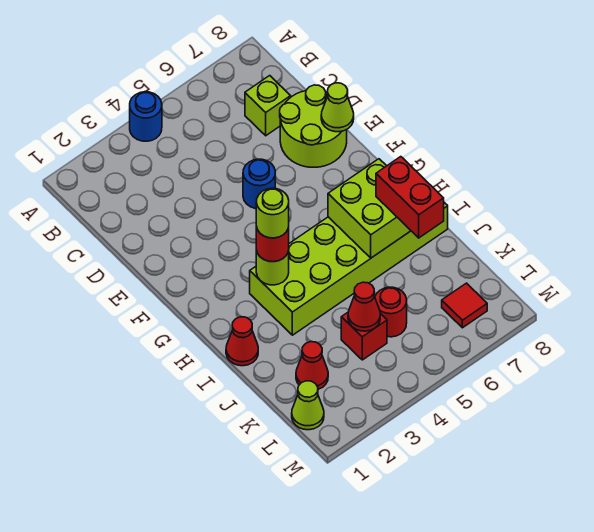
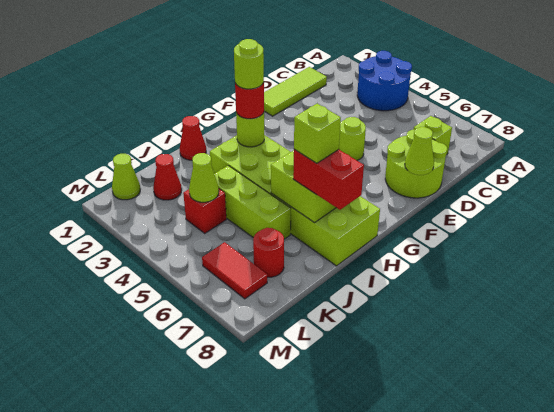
blue 1x1 round brick [130,92,162,141] -> blue 2x2 round brick [357,51,412,111]
none -> lime 1x3 tile [264,67,327,116]
blue 1x1 round brick [243,159,275,209] -> lime 1x1 round brick [339,117,366,160]
red 1x2 brick [376,157,444,238] -> red 1x2 brick turned to [293,149,364,210]
none -> lime 1x1 brick [294,103,341,163]
none -> lime 1x3 brick [215,166,291,239]
red 1x1 cone [348,282,380,331] -> lime 1x1 cone [189,153,219,202]
red 1x1 round brick [375,287,407,337] -> red 1x1 round brick moved to [253,228,284,277]
red 1x1 tile [442,283,487,328] -> red 1x2 tile [202,242,267,299]

